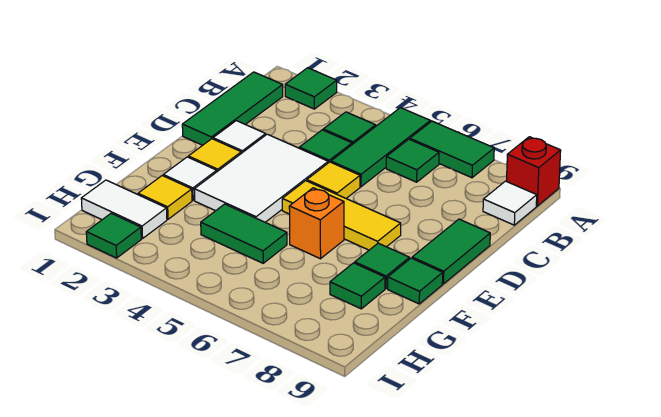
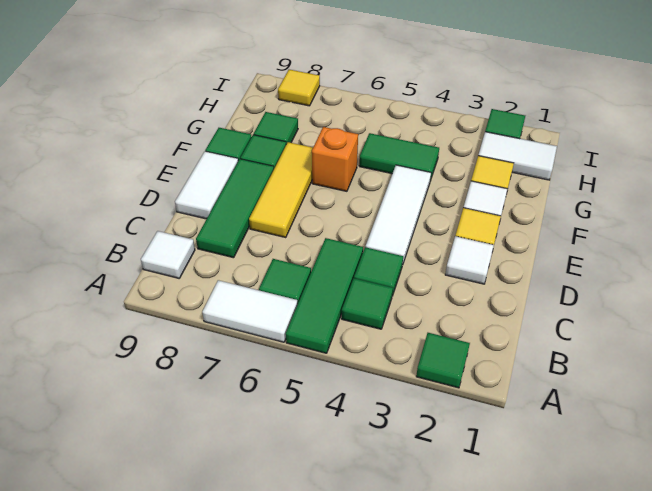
green 1x2 tile [410,121,494,178] -> white 1x2 tile [202,280,298,342]
red 1x1 brick [507,137,561,206] -> none
green 1x3 tile [182,72,283,145] -> green 1x3 tile moved to [196,159,274,258]
white 2x3 tile [194,134,328,222] -> white 1x3 tile [366,165,431,263]
yellow 1x1 tile [307,162,360,198] -> yellow 1x1 tile moved to [278,70,320,106]
green 1x2 tile [412,219,490,284] -> white 1x2 tile [175,151,238,219]
yellow 1x3 tile [282,181,401,250] -> yellow 1x3 tile turned to [249,142,313,238]

